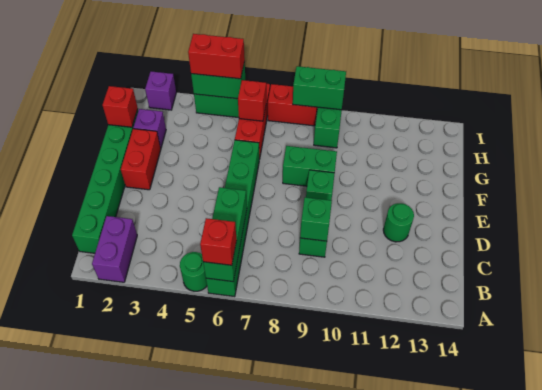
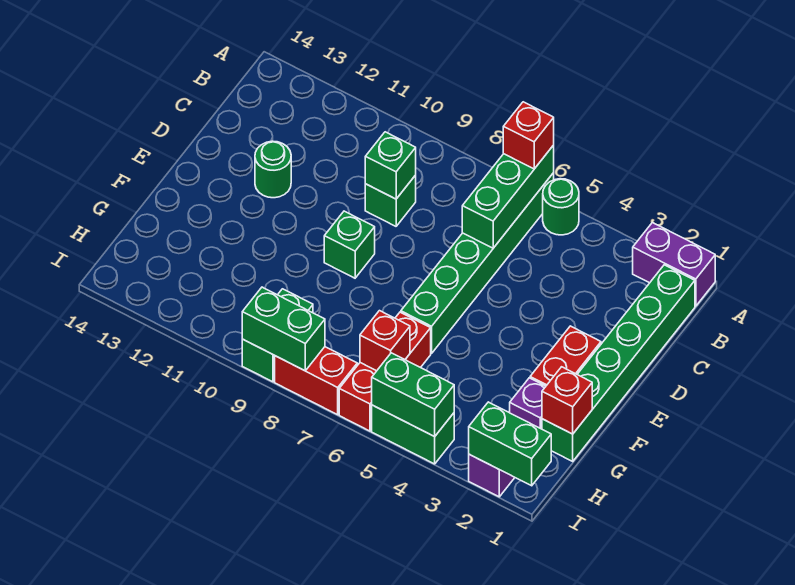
purple 1x2 brick [92,216,137,282] -> purple 1x2 brick turned to [633,223,715,306]
green 1x2 brick [283,146,337,186] -> green 1x2 brick moved to [469,402,551,486]
red 1x2 brick [188,34,245,79] -> none

